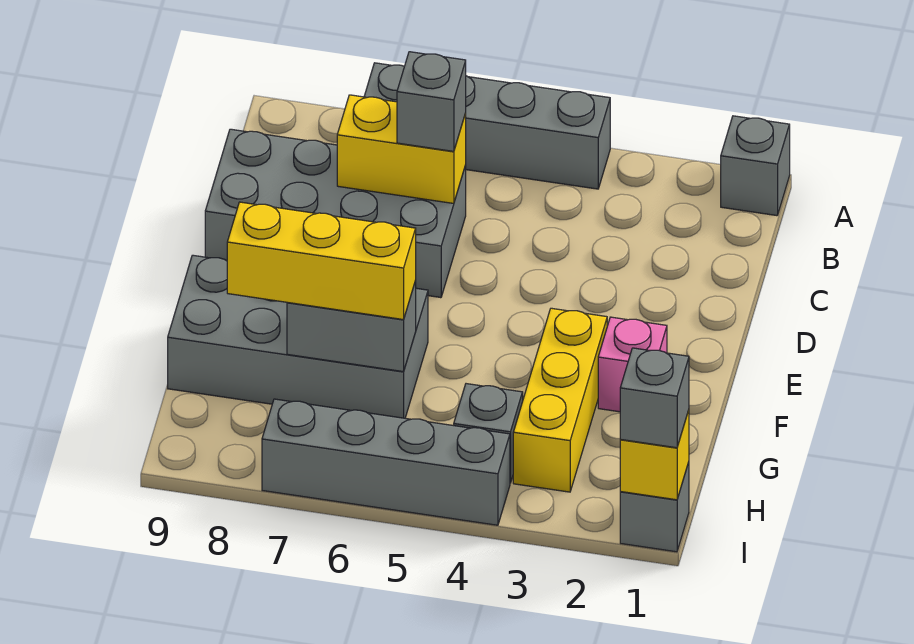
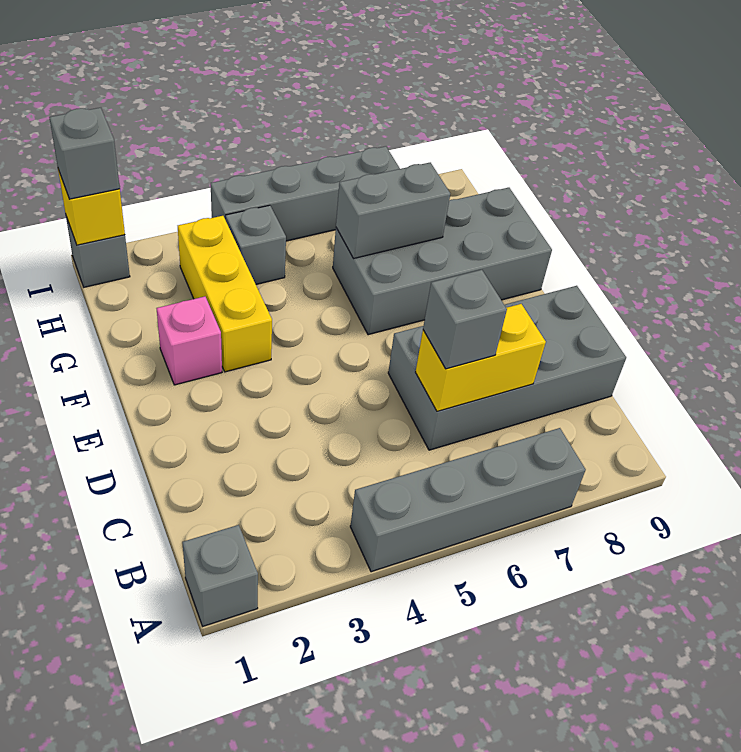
yellow 1x3 brick [227,202,416,320] -> none

